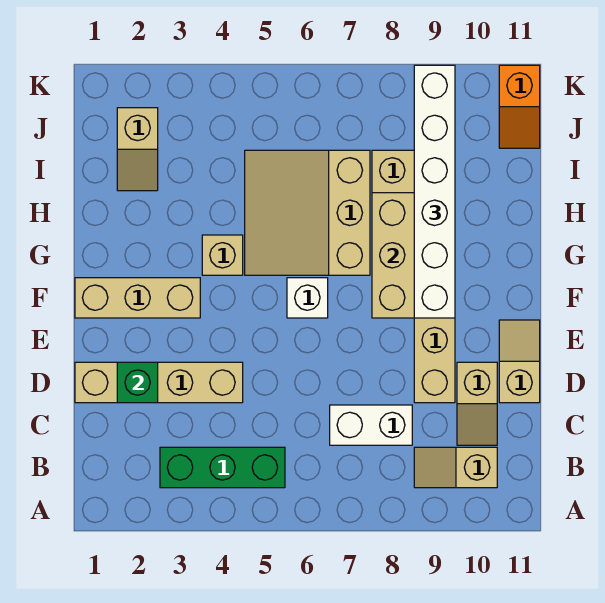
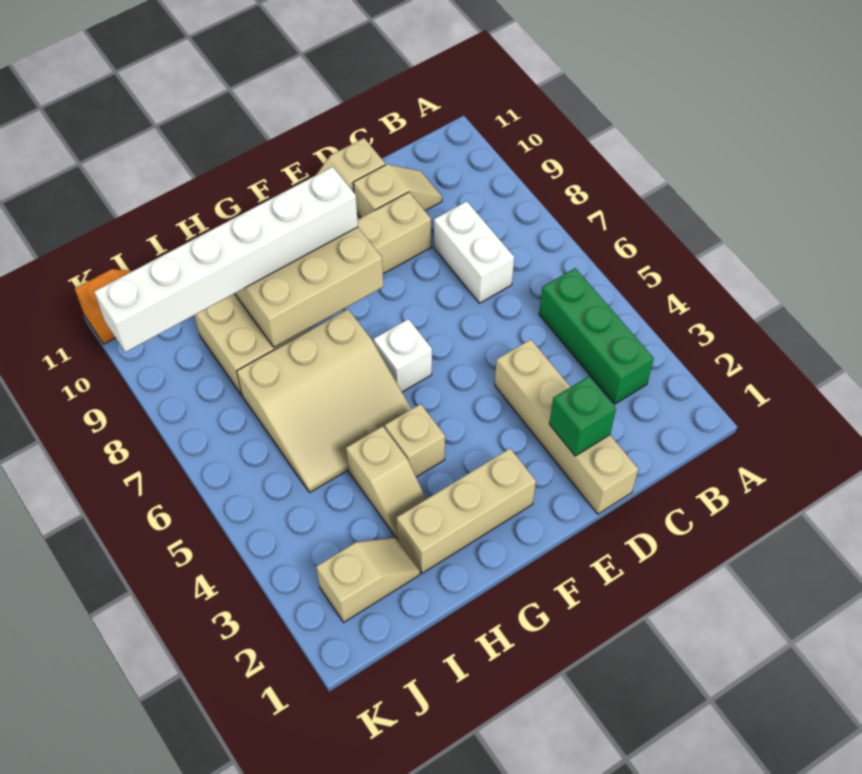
tan 1x2 slope [414,447,497,488] -> tan 1x2 slope moved to [346,426,426,538]
tan 1x3 brick [75,278,200,318] -> tan 1x3 brick turned to [397,449,536,573]

